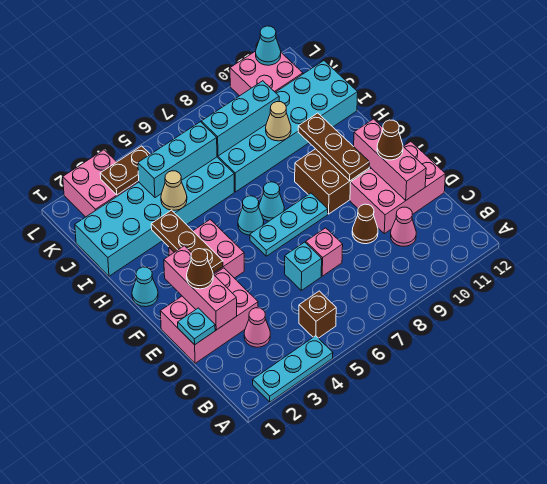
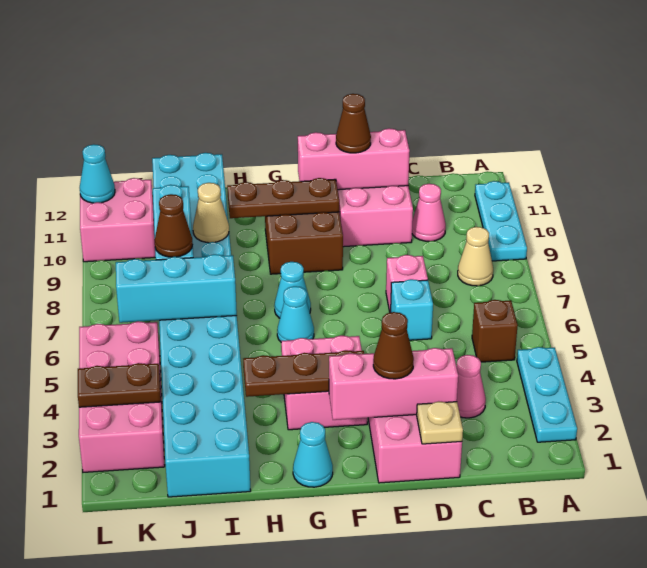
cyan 1x1 plate [178,308,215,345] -> tan 1x1 plate [417,401,463,444]
brown 1x1 cone [352,204,378,244] -> brown 1x1 cone moved to [155,194,193,257]
cyan 1x3 plate [250,193,328,256] -> cyan 1x3 plate moved to [475,181,527,261]
tan 1x1 cone [161,171,187,210] -> tan 1x1 cone moved to [458,227,493,286]
cyan 1x3 brick [138,122,217,198] -> cyan 1x3 brick turned to [116,254,237,323]
pink 2x2 brick [63,150,137,217] -> pink 2x4 brick [79,321,165,472]
brown 1x2 plate [100,146,150,195] -> brown 1x2 plate turned to [78,363,161,407]

